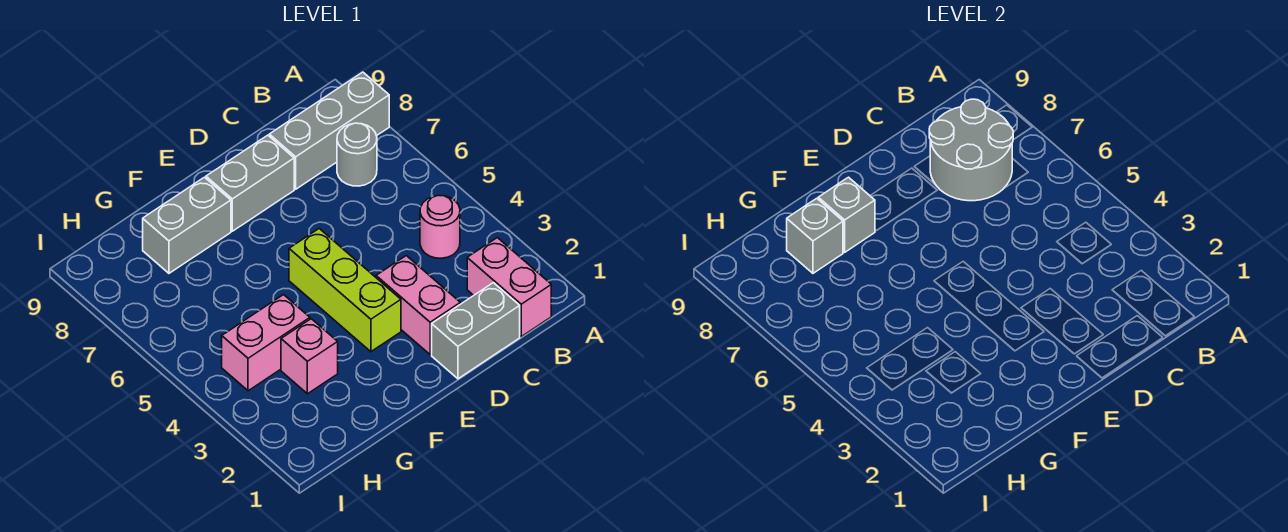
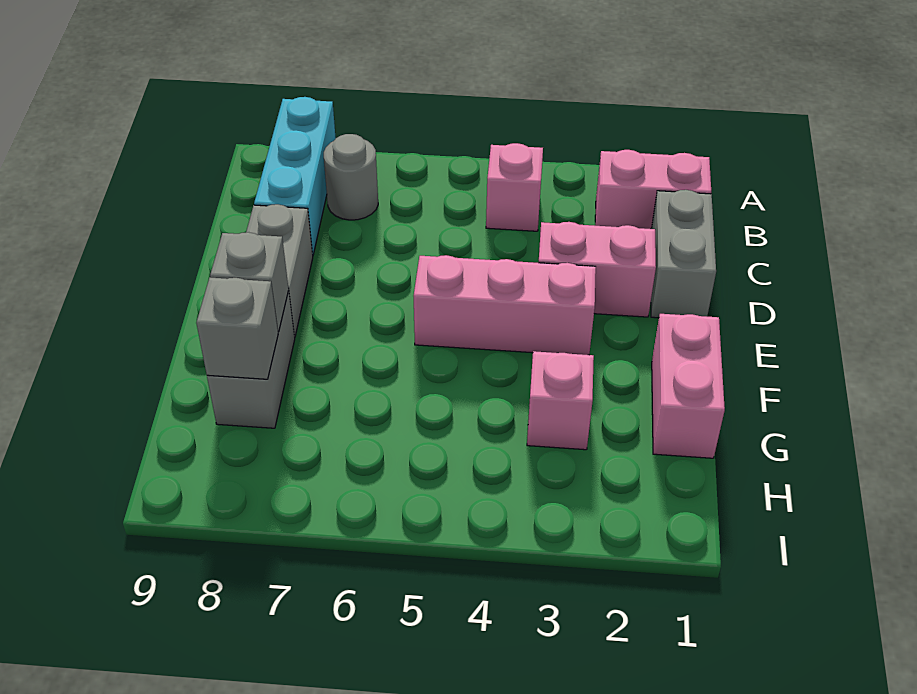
grey 1x3 brick [269,72,389,189] -> cyan 1x3 brick [254,97,336,255]
pink 1x1 round brick [420,196,460,258] -> pink 1x1 brick [486,143,543,231]
grey 2x2 round brick [929,99,1013,201] -> none
lime 1x3 brick [289,229,401,352] -> pink 1x3 brick [414,255,596,355]
pink 1x2 brick [222,295,310,391] -> pink 1x2 brick moved to [652,314,725,458]

